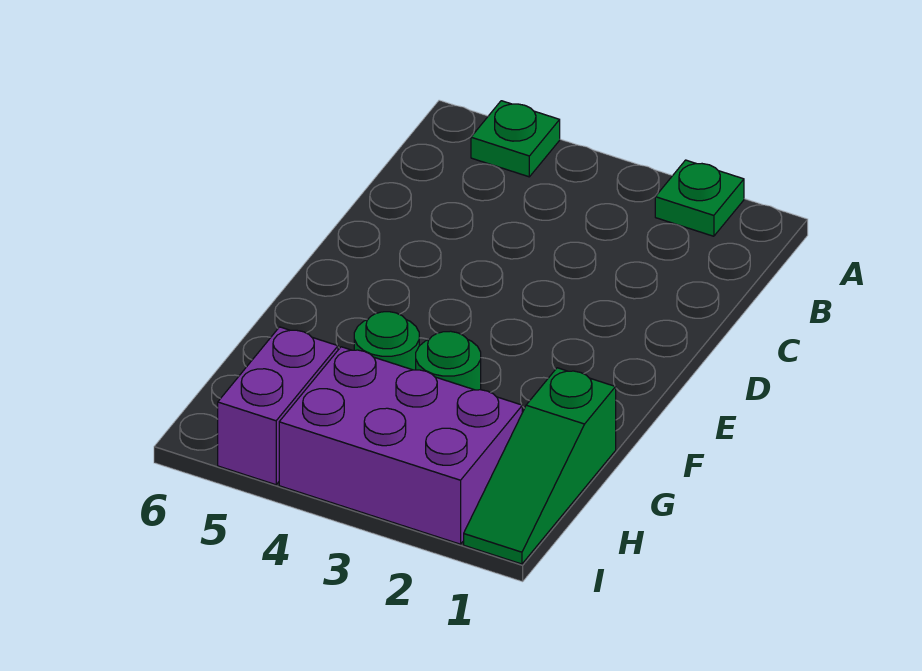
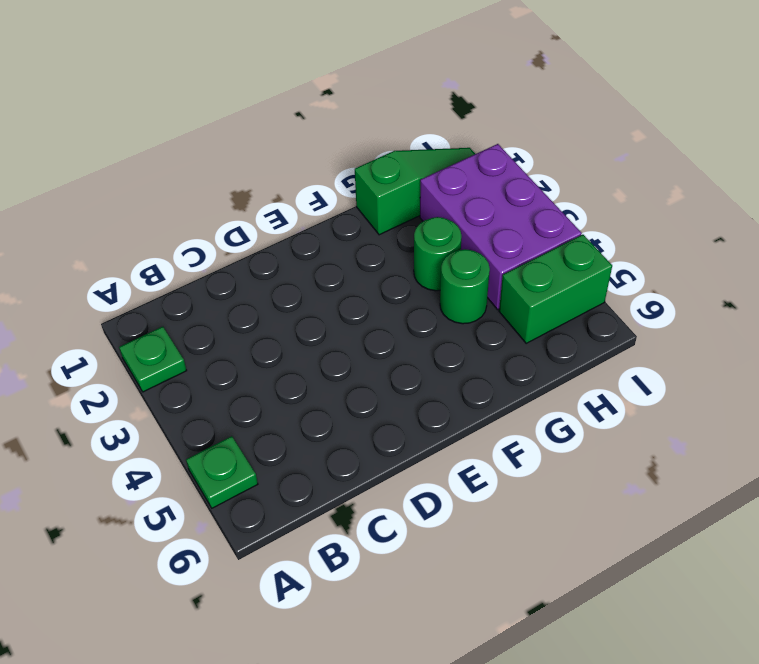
purple 1x2 brick [218,327,338,485] -> green 1x2 brick [499,235,612,343]

